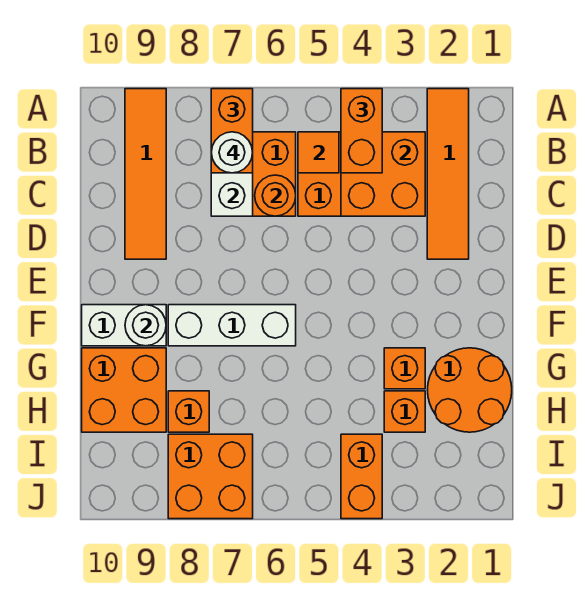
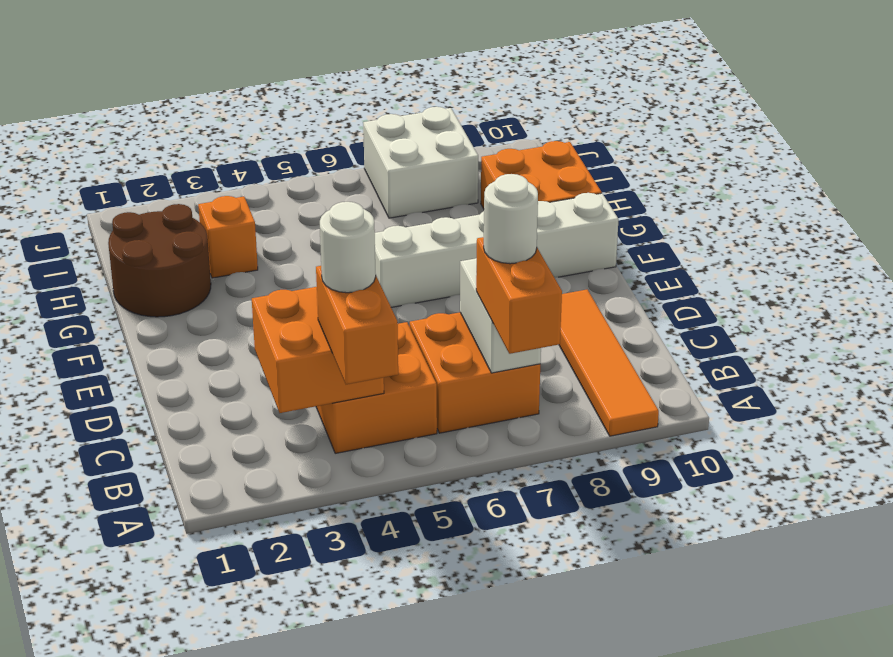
orange 1x4 tile [427,89,469,259] -> none
orange 1x1 tile [298,132,339,173] -> none
orange 1x1 round brick [255,175,296,216] -> none
white 1x1 round brick [125,305,166,346] -> white 1x1 round brick moved to [320,202,376,293]
orange 2x2 round brick [428,348,512,432] -> brown 2x2 round brick [108,204,211,317]
orange 1x1 brick [384,348,425,389] -> none
orange 1x1 brick [168,391,209,432] -> none
orange 1x2 brick [341,434,382,519] -> none
orange 2x2 brick [168,434,253,519] -> white 2x2 brick [363,107,478,218]

